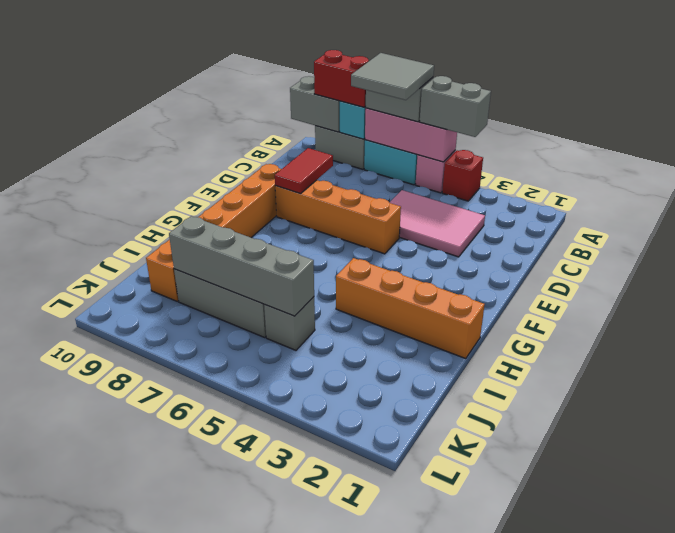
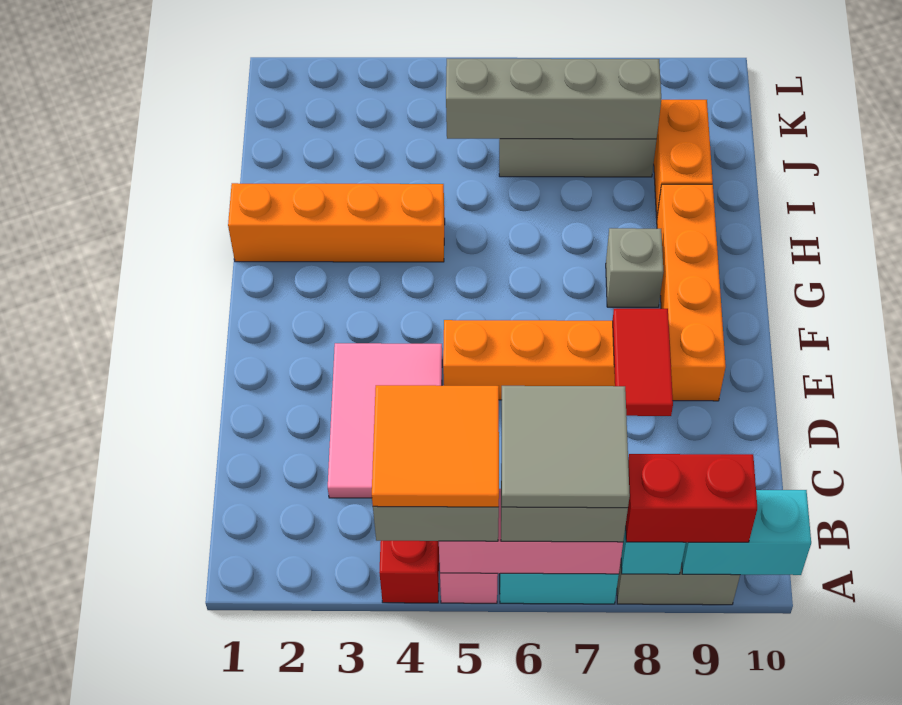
none -> orange 2x2 tile [372,385,499,507]
grey 1x2 brick [290,76,340,132] -> cyan 1x2 brick [682,490,811,575]
pink 2x3 tile [389,190,485,257] -> pink 2x3 tile turned to [328,343,442,498]
grey 1x1 brick [264,297,315,350] -> grey 1x1 brick moved to [606,228,663,307]

